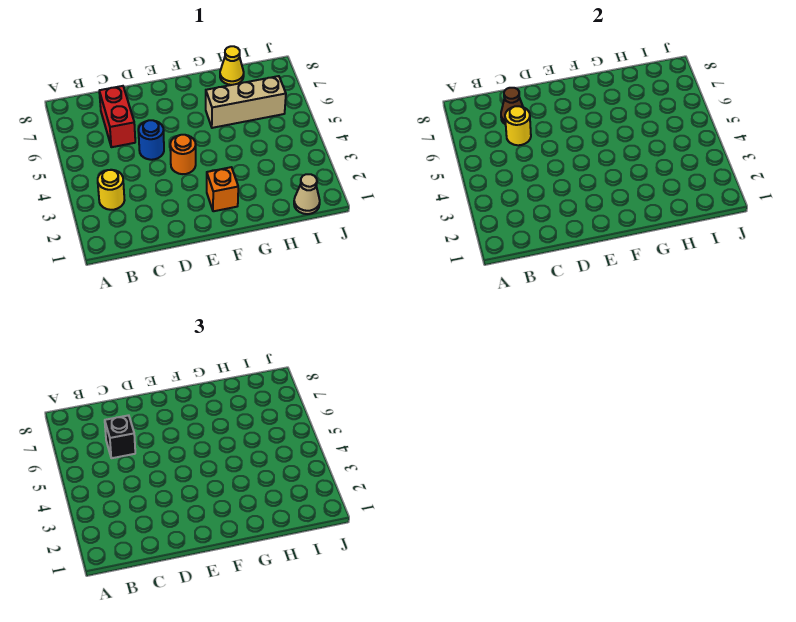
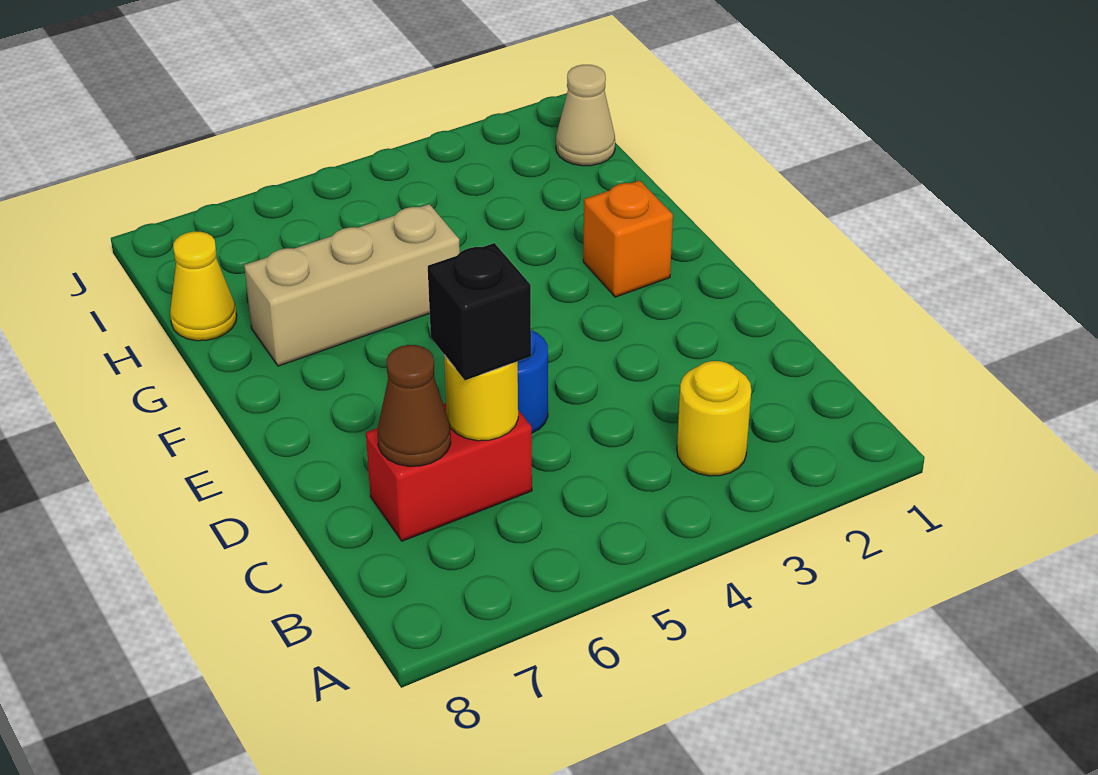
orange 1x1 round brick [170,135,196,174] -> none
tan 1x3 brick [206,76,286,128] -> tan 1x3 brick turned to [244,204,460,366]

